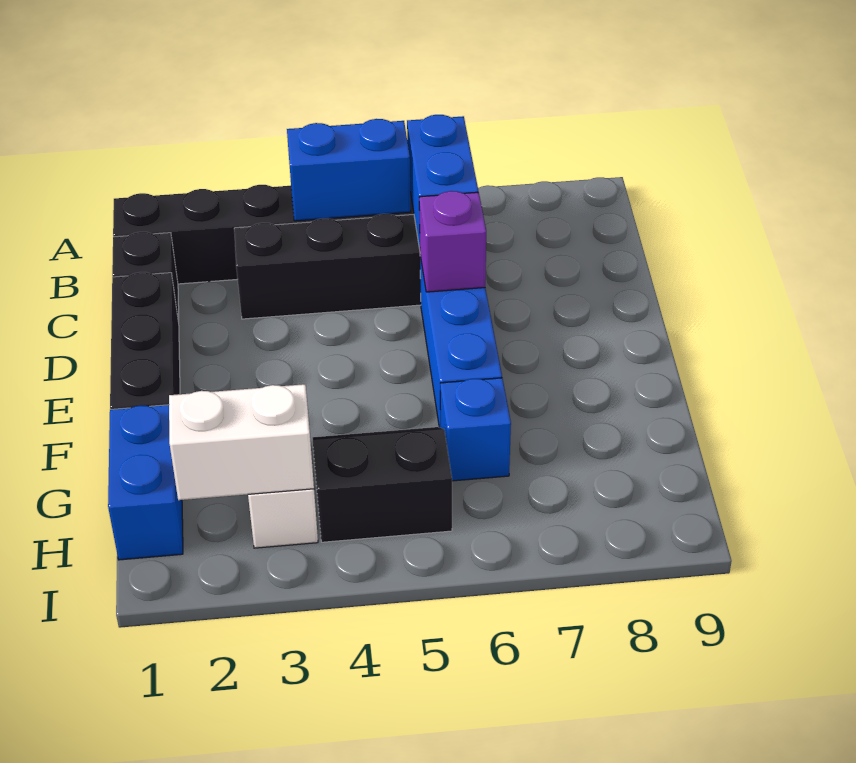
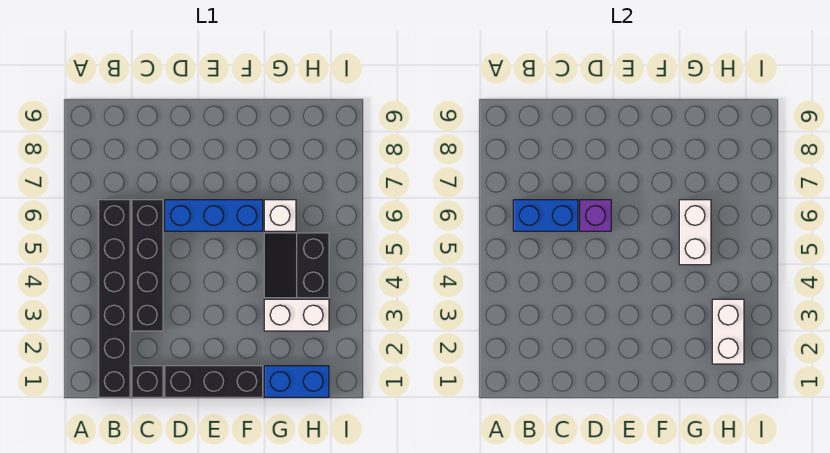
blue 1x2 brick [287,119,411,221] -> none
none -> white 1x2 brick [679,200,711,265]
blue 1x1 brick [440,378,511,481] -> white 1x1 brick [264,200,296,231]

